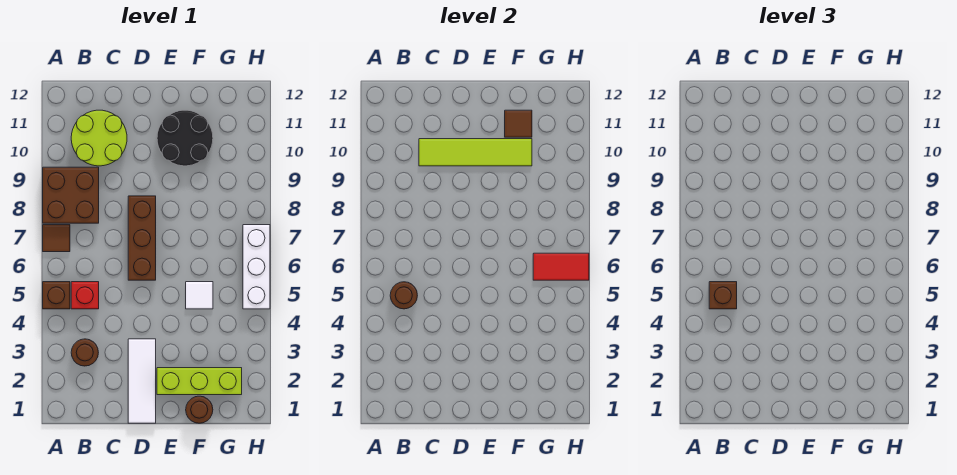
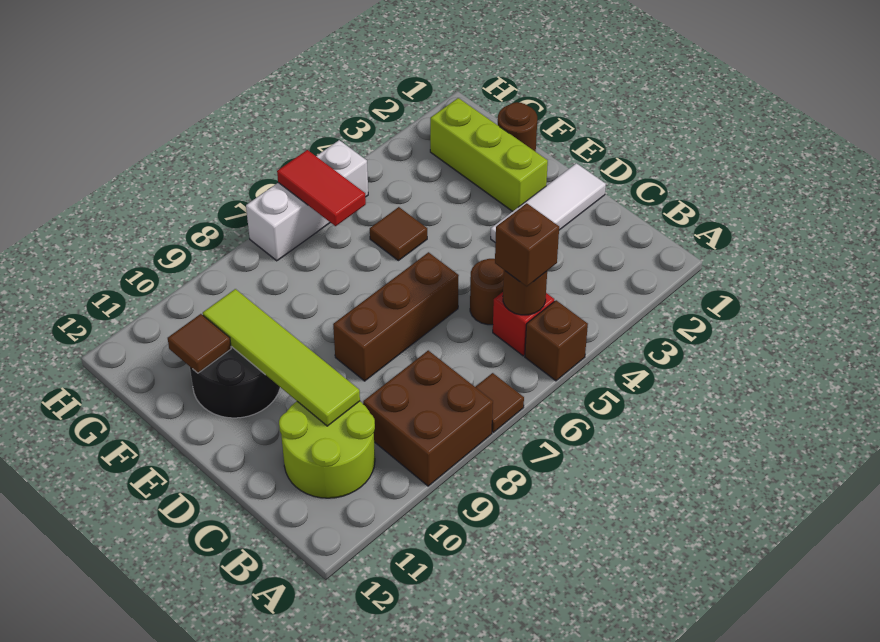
brown 1x1 round brick [71,339,98,366] -> brown 1x1 round brick moved to [470,259,504,325]
white 1x1 tile [186,282,213,309] -> brown 1x1 tile [370,207,427,261]

